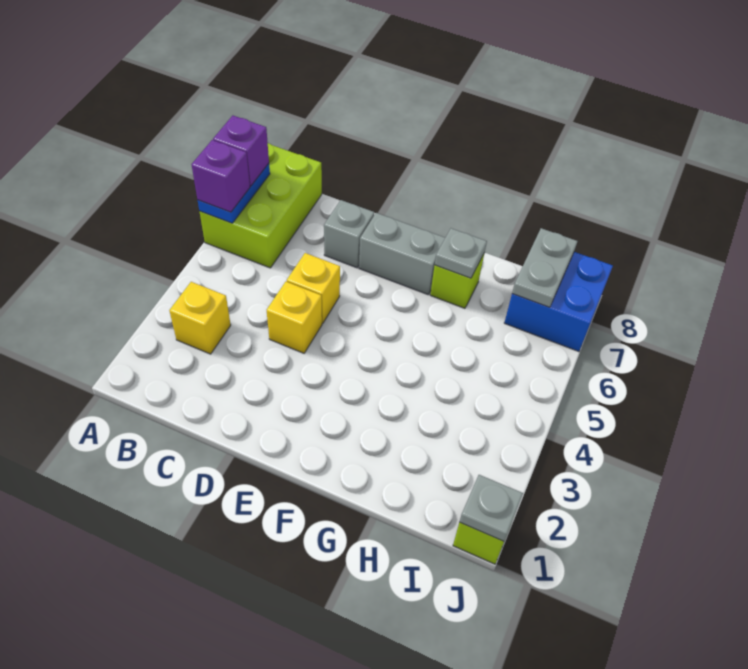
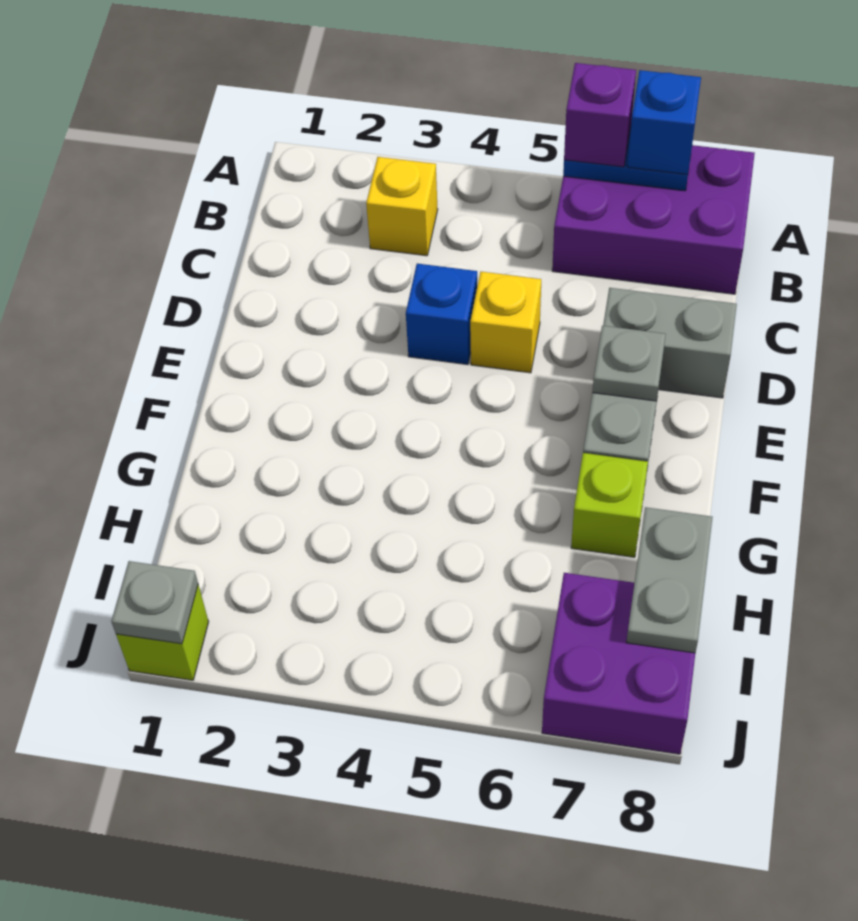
lime 2x3 brick [200,143,322,268] -> purple 2x3 brick [552,145,755,294]
purple 1x1 brick [213,116,269,186] -> blue 1x1 brick [627,70,701,175]
yellow 1x1 brick [267,281,322,353] -> blue 1x1 brick [406,264,477,365]
grey 1x1 brick [324,200,374,268] -> grey 1x2 brick [603,288,737,398]
grey 1x1 plate [435,228,487,278] -> grey 1x1 plate moved to [592,326,666,401]
blue 2x2 brick [504,252,613,351] -> purple 2x2 brick [542,573,695,754]
grey 1x2 plate [512,228,578,307] -> grey 1x2 plate turned to [626,507,713,653]

